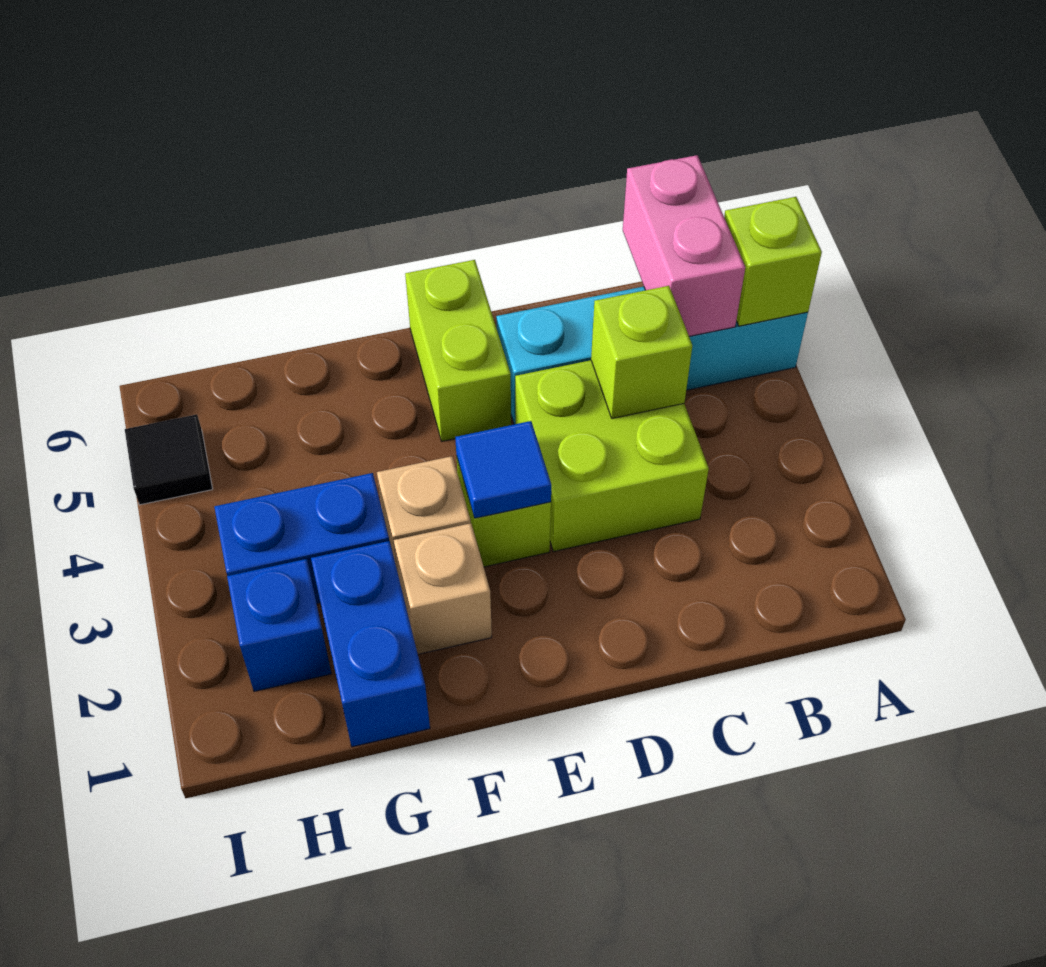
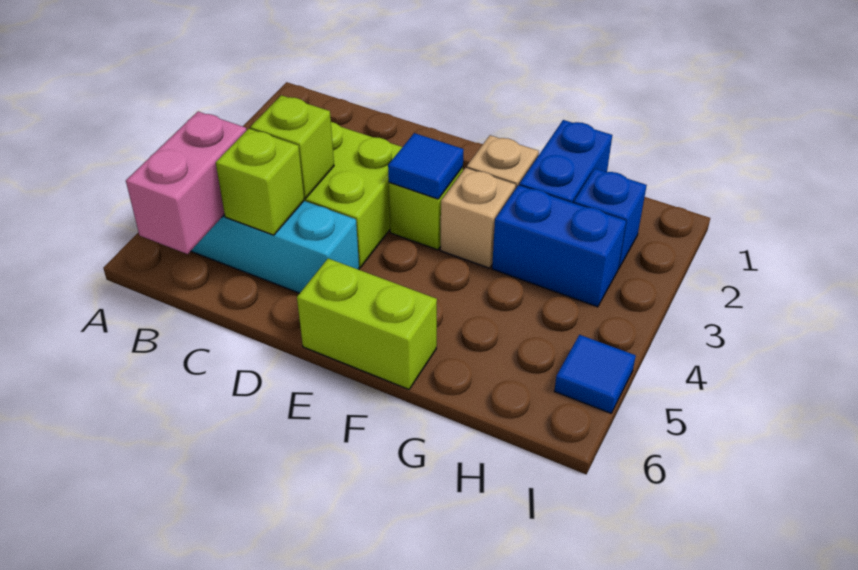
lime 1x1 brick [724,197,822,326] -> lime 1x1 brick moved to [216,129,304,235]
lime 1x2 brick [405,260,511,441] -> lime 1x2 brick turned to [297,258,437,389]
black 1x1 tile [125,414,212,505] -> blue 1x1 tile [555,335,636,413]

